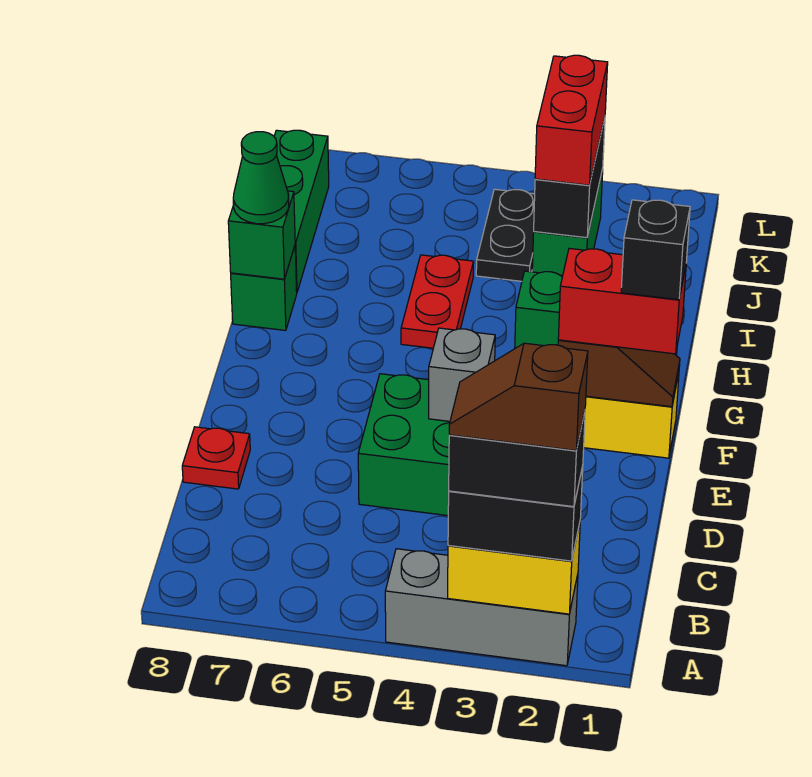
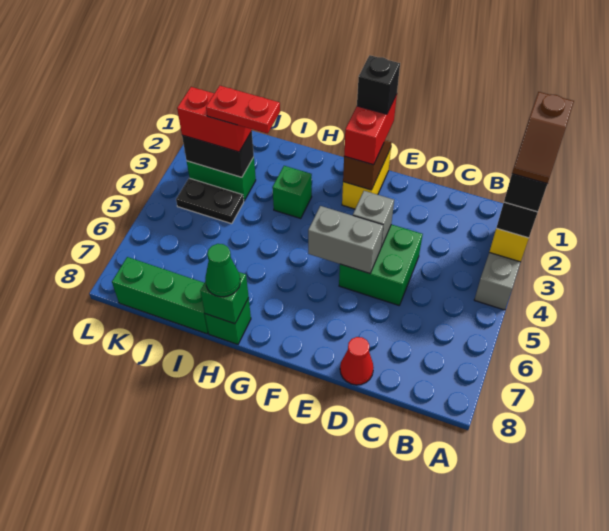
red 1x1 plate [182,427,250,489] -> red 1x1 cone [340,337,374,385]
none -> grey 1x2 brick [308,206,383,273]
red 1x2 plate [401,255,474,348] -> red 1x2 plate moved to [206,86,280,134]

